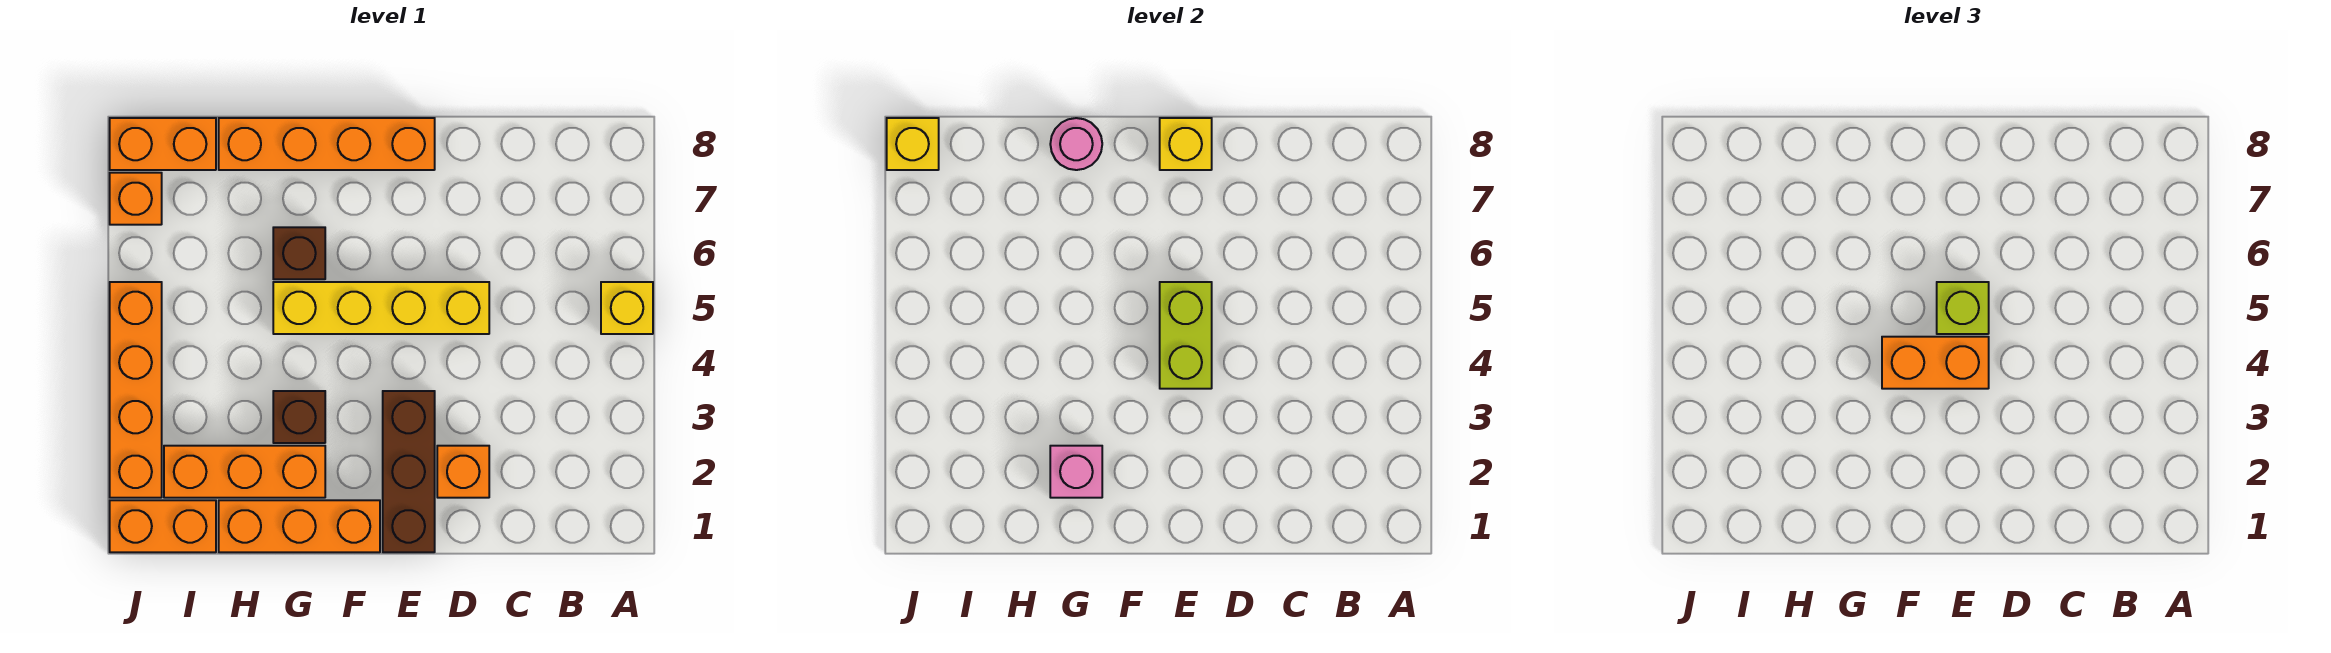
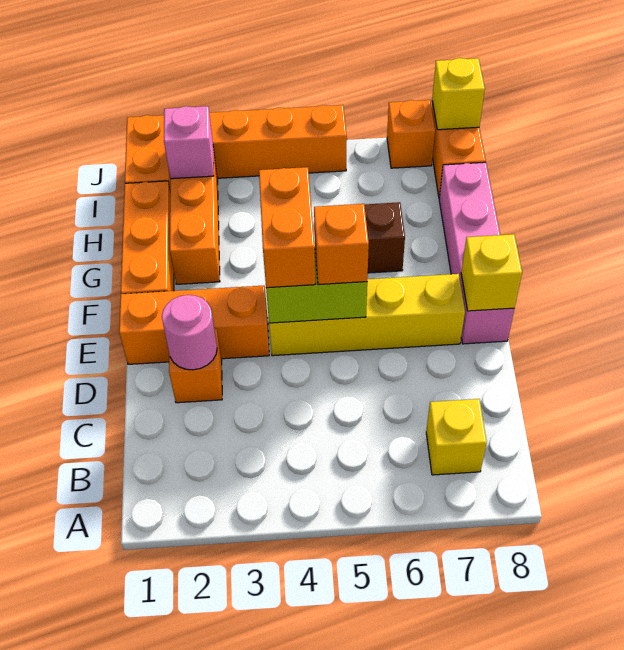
yellow 1x1 brick [601,282,653,334] -> yellow 1x1 brick moved to [426,399,487,475]
yellow 1x4 brick [273,282,489,334] -> yellow 1x4 brick turned to [269,274,465,356]
brown 1x3 brick [383,391,435,552] -> orange 1x3 brick [119,286,269,364]
lime 1x1 brick [1937,282,1989,334] -> orange 1x1 brick [314,204,369,285]
orange 1x4 brick [219,118,435,170] -> pink 1x4 brick [439,162,514,344]
pink 1x1 brick [1050,446,1102,498] -> pink 1x1 brick moved to [164,106,214,179]
brown 1x1 brick [273,391,325,443] -> none
pink 1x1 round brick [1050,118,1102,170] -> pink 1x1 round brick moved to [162,295,217,370]

